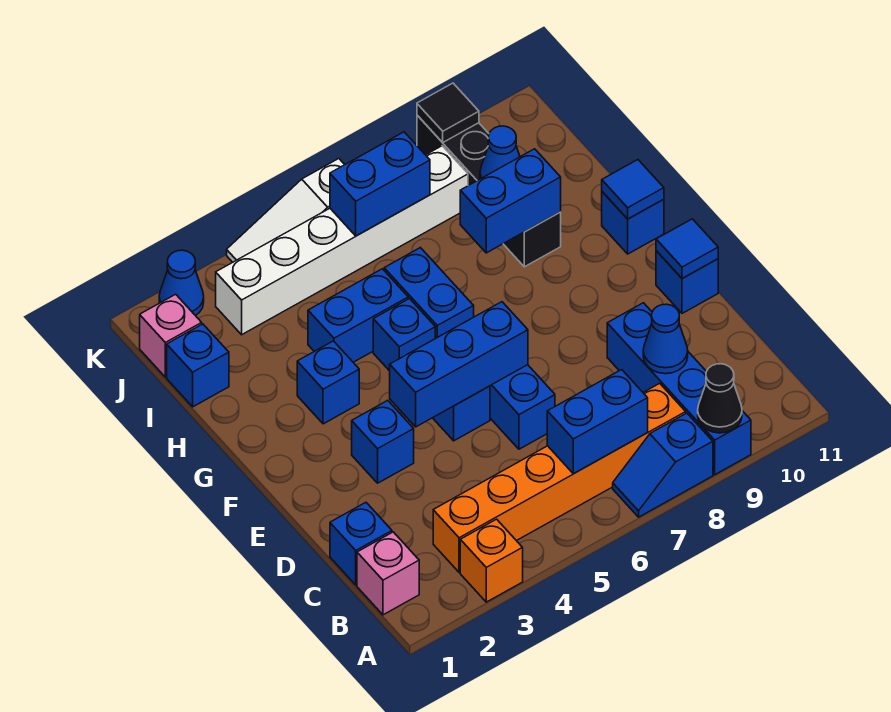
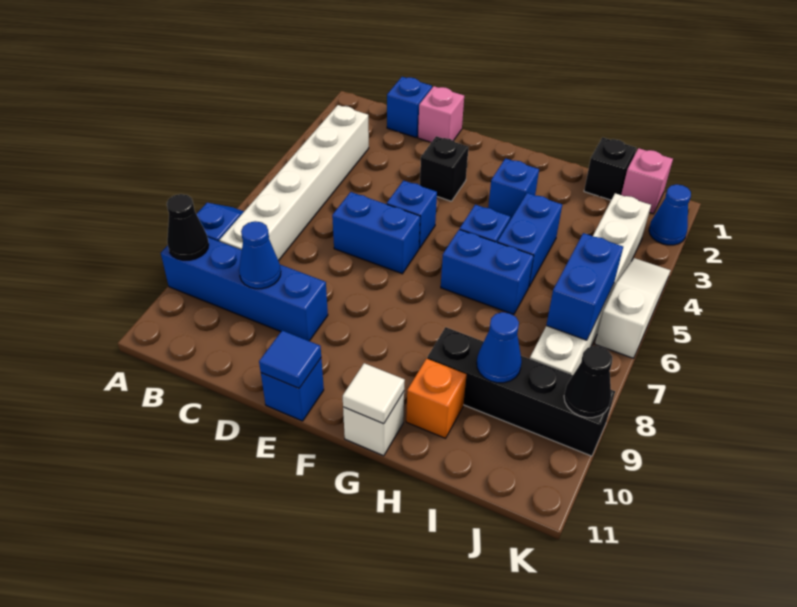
orange 1x1 brick [460,519,523,602] -> orange 1x1 brick moved to [406,359,467,438]
pink 1x1 brick [357,532,419,615] -> pink 1x1 brick moved to [418,86,464,142]
orange 1x6 brick [433,383,686,572] -> white 1x6 brick [219,105,369,261]
blue 1x2 brick [547,370,648,474] -> none
blue 1x1 brick [352,400,414,483] -> black 1x1 brick [420,136,469,201]
blue 1x3 brick [390,302,528,427] -> none
blue 1x1 brick [602,192,664,254] -> white 1x1 brick [343,392,404,456]
blue 1x1 tile [602,160,664,219] -> white 1x1 tile [343,363,405,424]
blue 1x2 brick [460,149,561,253] -> none
blue 1x1 brick [167,324,229,407] -> black 1x1 brick [584,137,636,200]
black 1x1 tile [417,83,479,143] -> black 1x1 cone [564,346,612,418]

